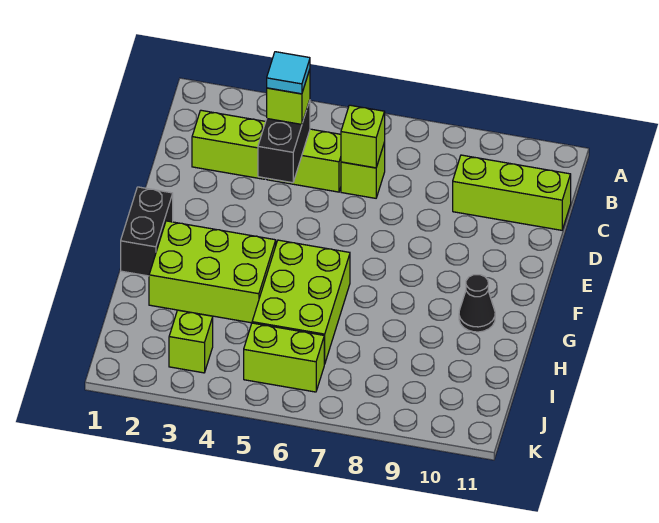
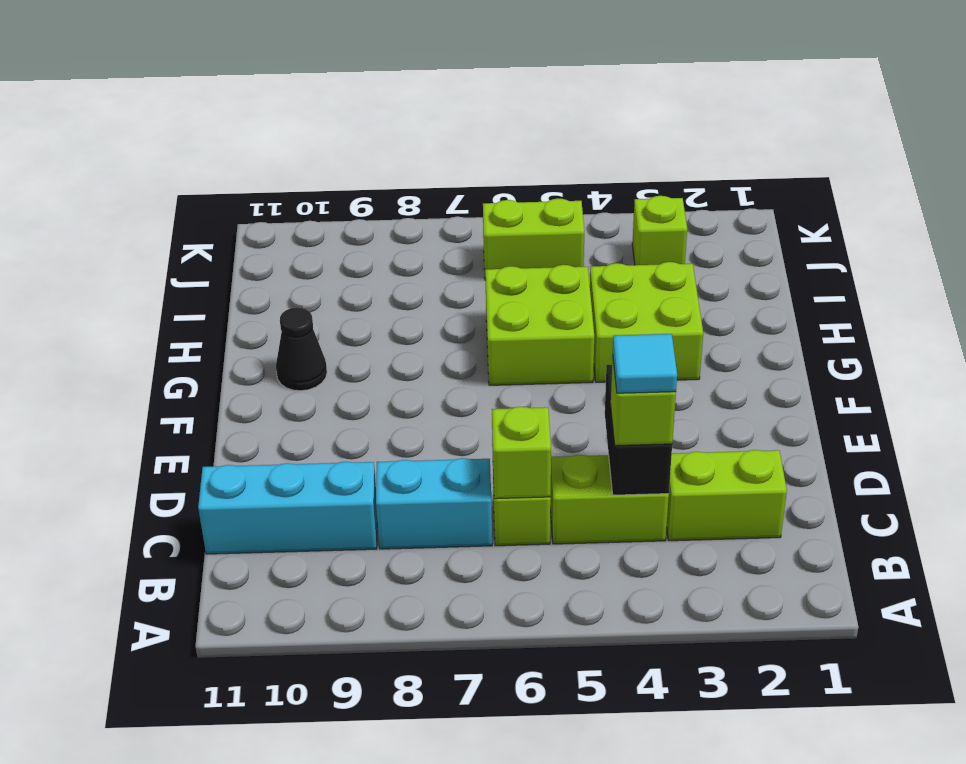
none -> cyan 1x2 brick [376,458,492,549]
lime 1x3 brick [453,155,571,230] -> cyan 1x3 brick [198,462,377,554]
black 1x2 brick [121,187,173,276] -> none
lime 2x3 brick [149,221,276,323] -> lime 2x2 brick [590,262,703,382]
lime 2x3 brick [252,240,350,364] -> lime 2x2 brick [485,265,594,385]

